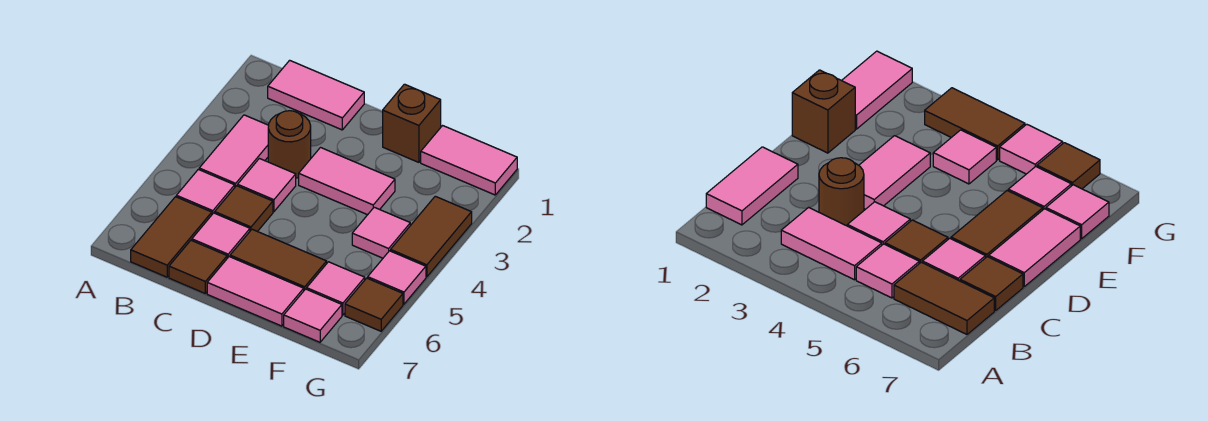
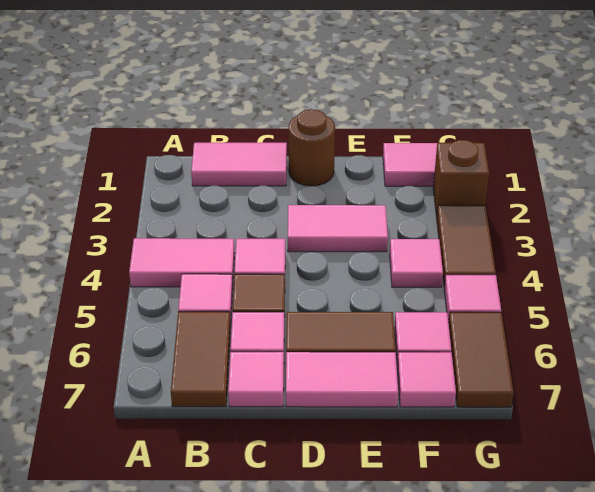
pink 1x2 tile [199,115,269,187] -> pink 1x2 tile turned to [129,238,235,287]
brown 1x1 round brick [268,111,311,178] -> brown 1x1 round brick moved to [289,110,335,186]
brown 1x1 tile [169,240,227,293] -> pink 1x1 tile [228,352,284,407]
brown 1x1 brick [383,84,441,162] -> brown 1x1 brick moved to [433,140,489,217]
brown 1x1 tile [345,278,403,331] -> brown 1x2 tile [449,312,514,407]

